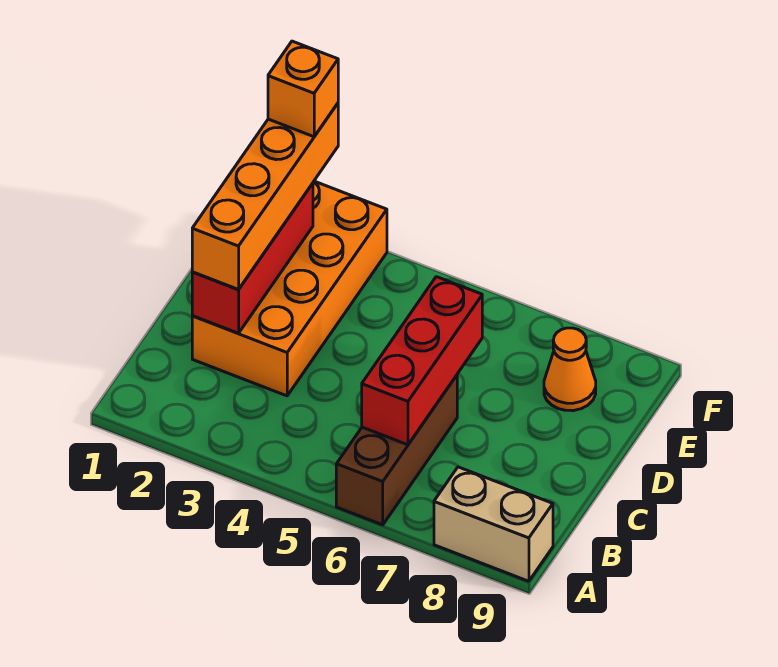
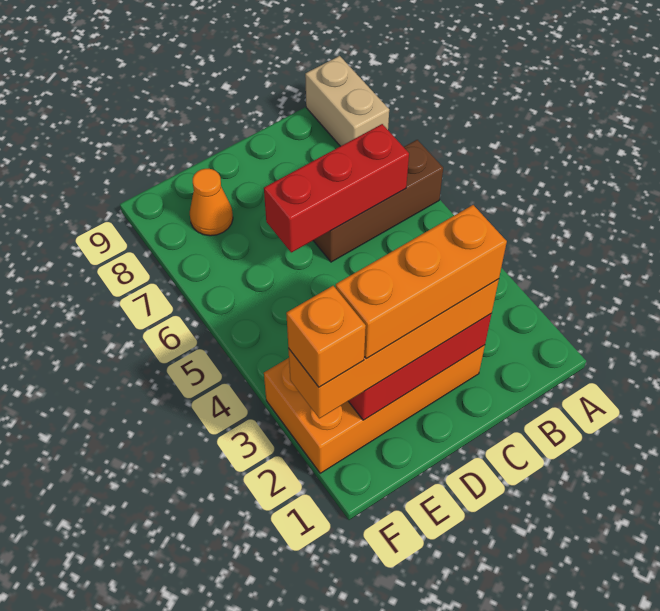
none -> orange 1x3 brick [336,205,507,359]

